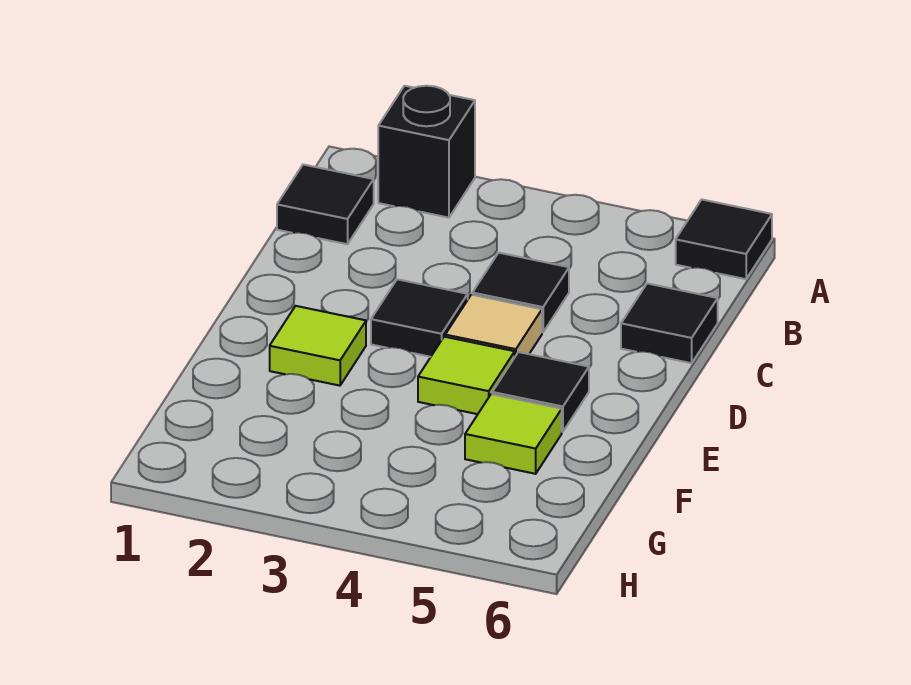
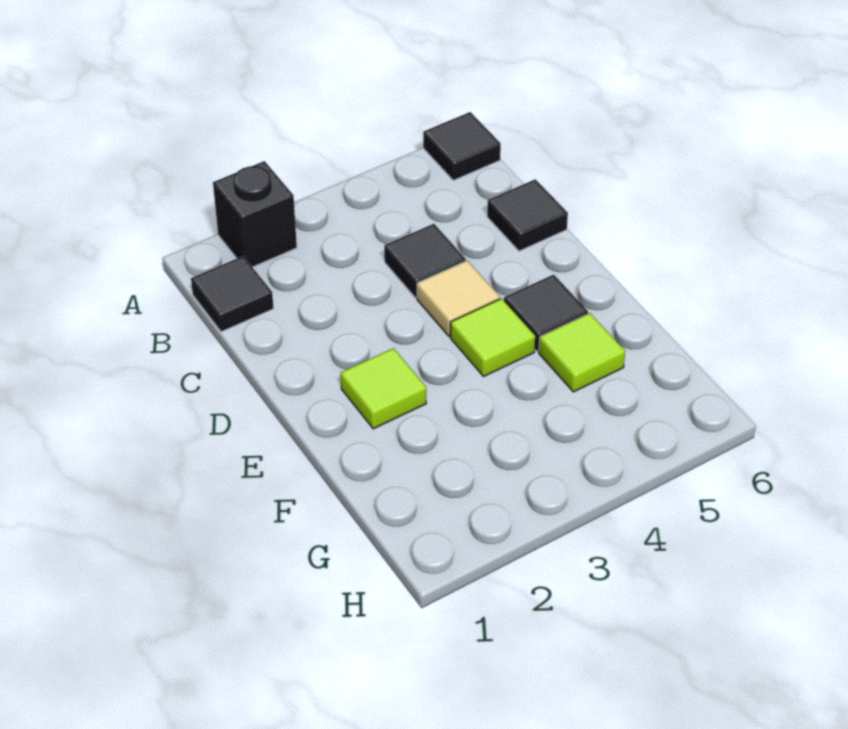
black 1x1 tile [371,279,468,357] -> none

